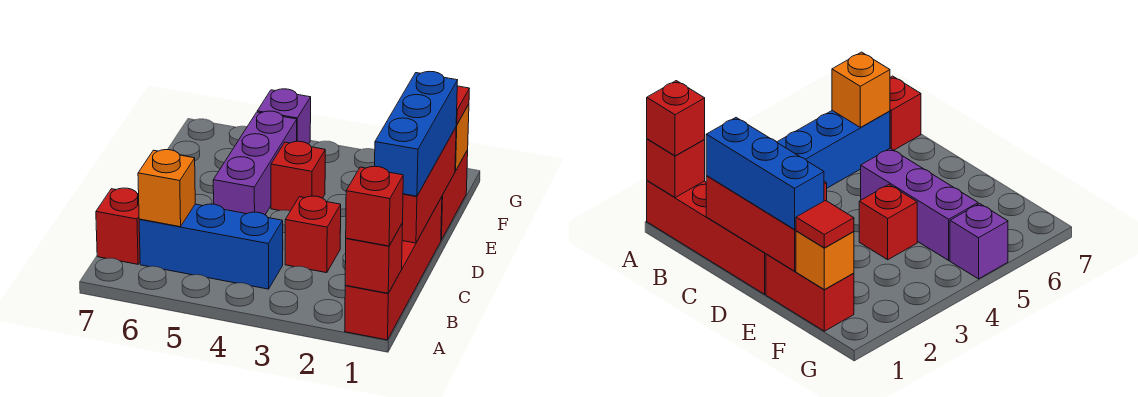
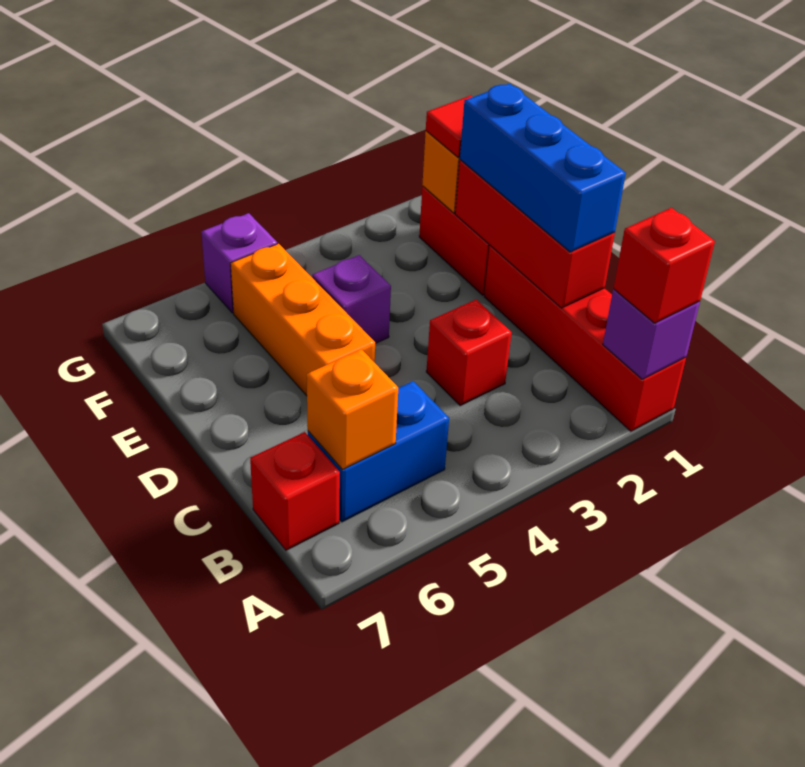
red 1x1 brick [345,223,403,293] -> purple 1x1 brick [603,289,700,379]
blue 1x3 brick [139,204,283,289] -> blue 1x2 brick [308,381,449,522]
purple 1x3 brick [213,111,297,215] -> orange 1x3 brick [231,244,375,396]
red 1x1 brick [271,141,325,211] -> purple 1x1 brick [312,255,391,344]

